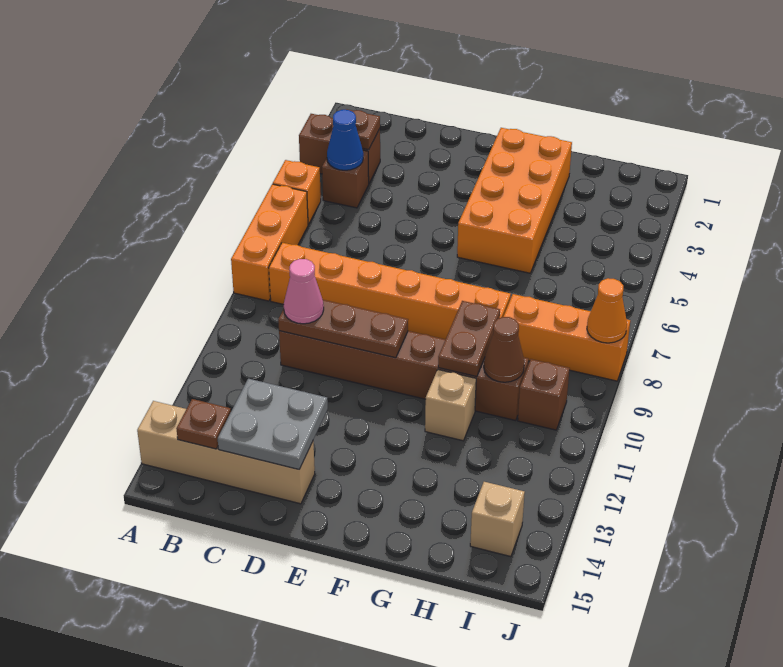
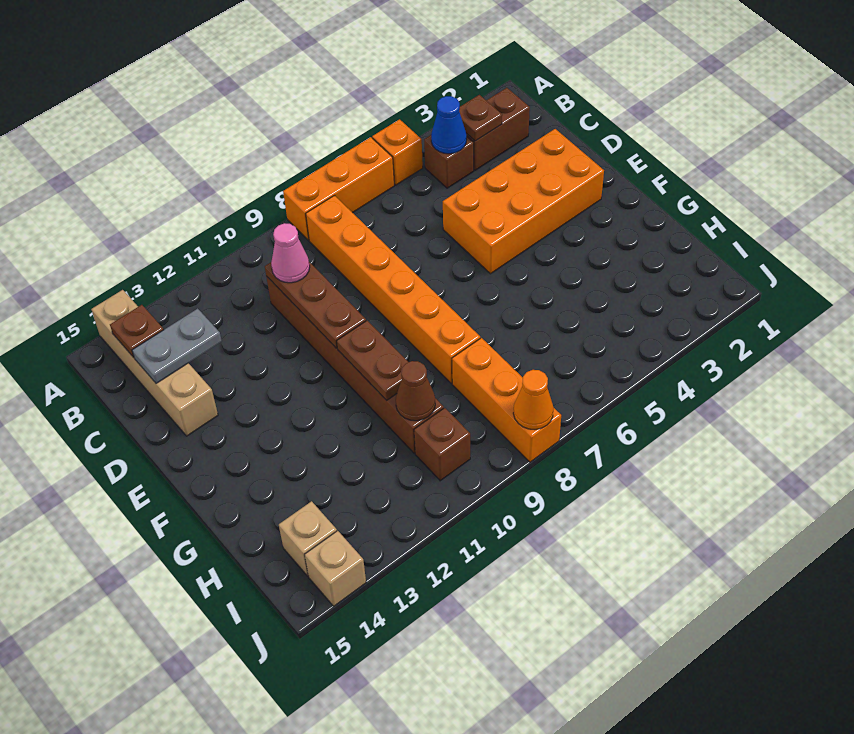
brown 1x2 brick [299,114,380,183] -> brown 1x2 brick turned to [467,88,530,170]
grey 2x2 plate [218,379,328,469] -> grey 1x2 plate [132,309,222,383]
orange 2x4 brick [457,128,572,273] -> orange 2x4 brick moved to [443,129,604,274]
brown 1x2 plate [438,301,500,377] -> brown 1x2 plate turned to [337,321,408,400]
tan 1x1 brick [425,370,476,441] -> tan 1x1 brick moved to [305,531,366,606]

